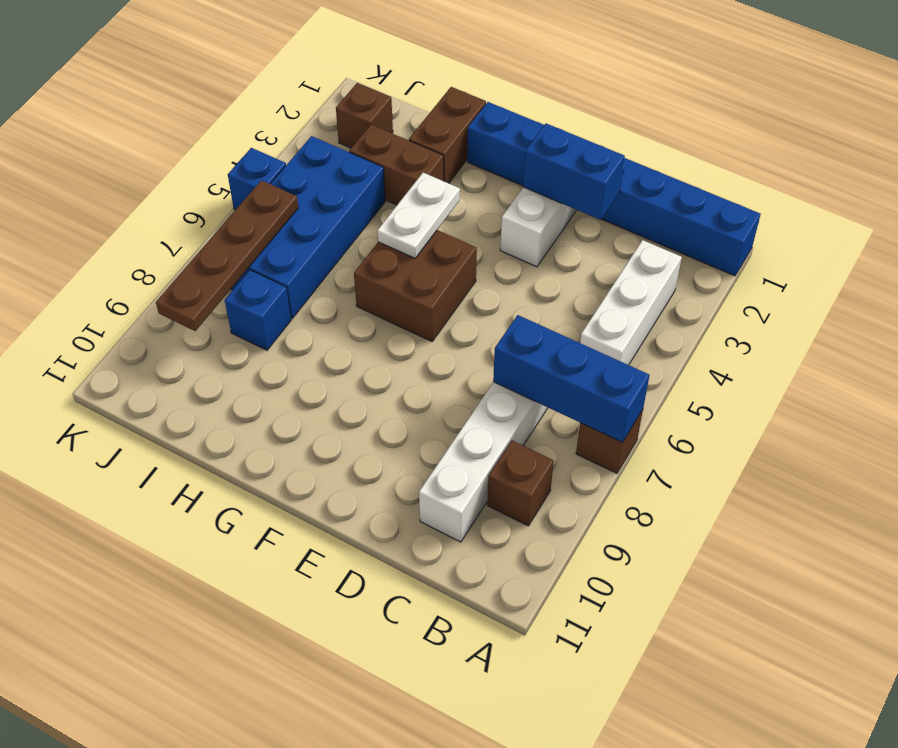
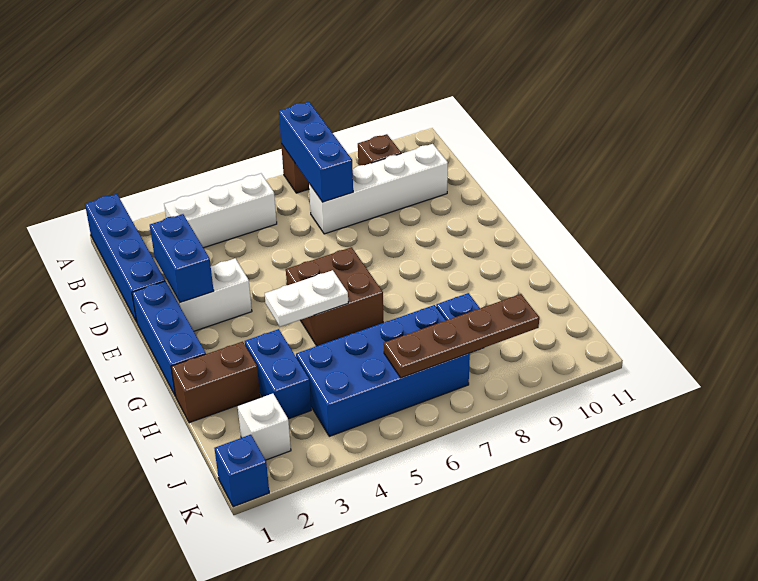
brown 1x2 brick [349,125,444,205] -> blue 1x2 brick [245,329,311,419]
brown 1x1 brick [336,83,393,148] -> white 1x1 brick [238,394,291,460]
blue 1x1 brick [228,148,286,210] -> blue 1x1 brick moved to [215,435,269,507]

